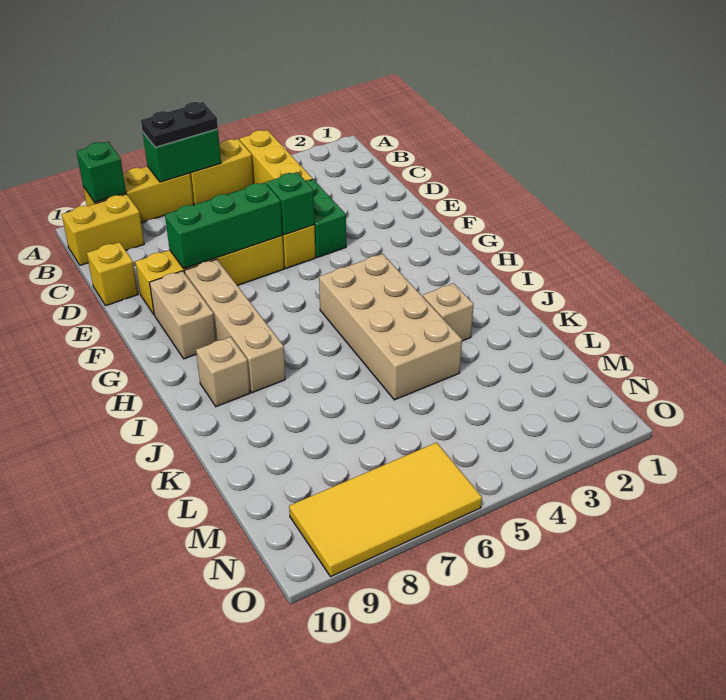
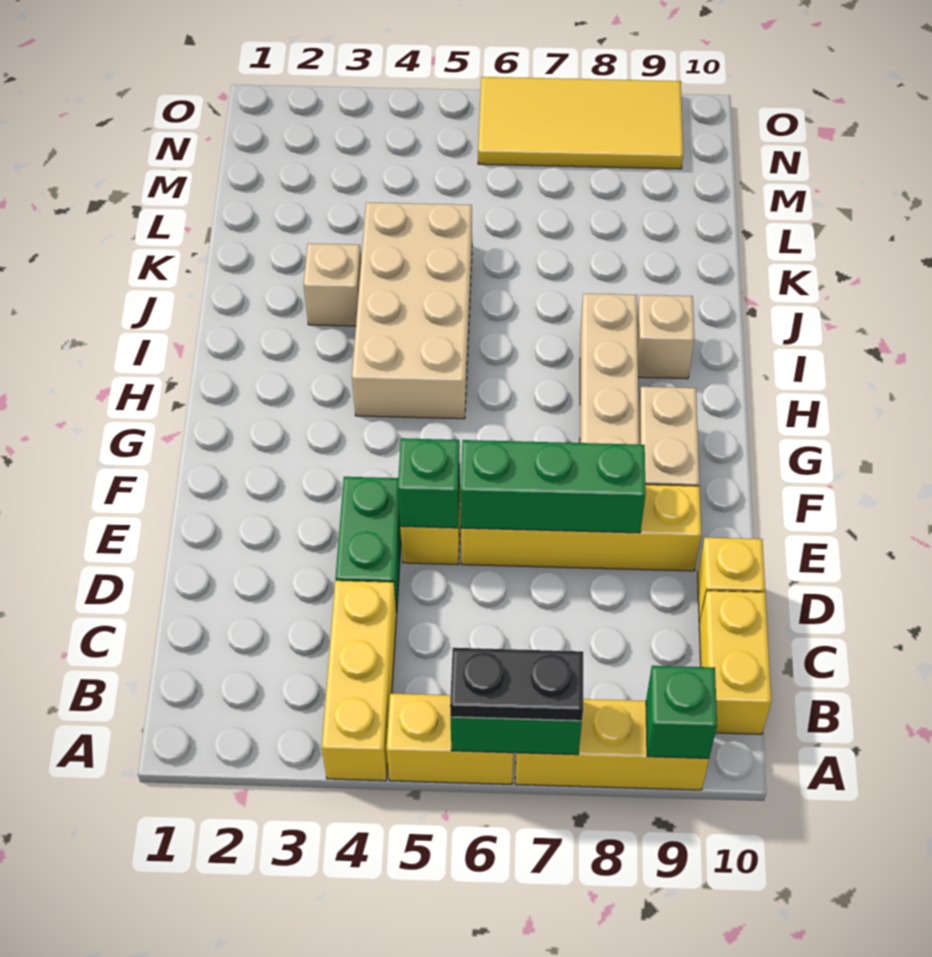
yellow 1x2 brick [62,194,144,265] -> yellow 1x2 brick turned to [699,591,771,734]

